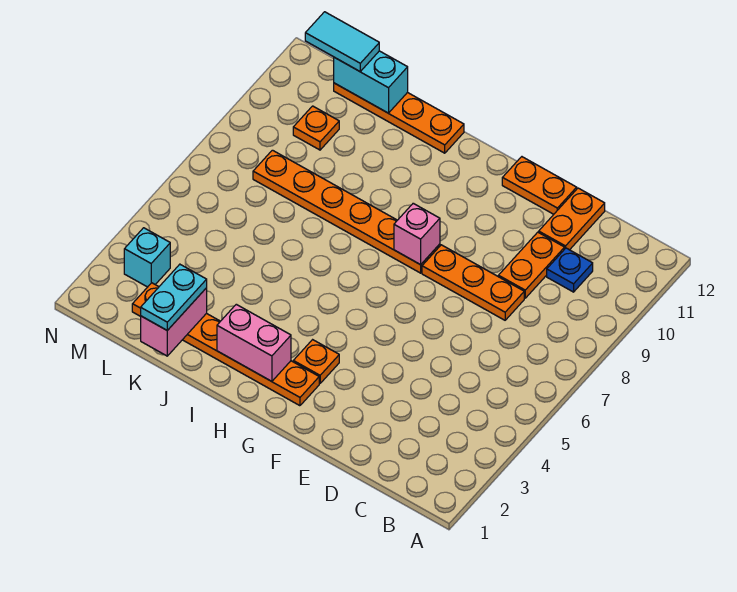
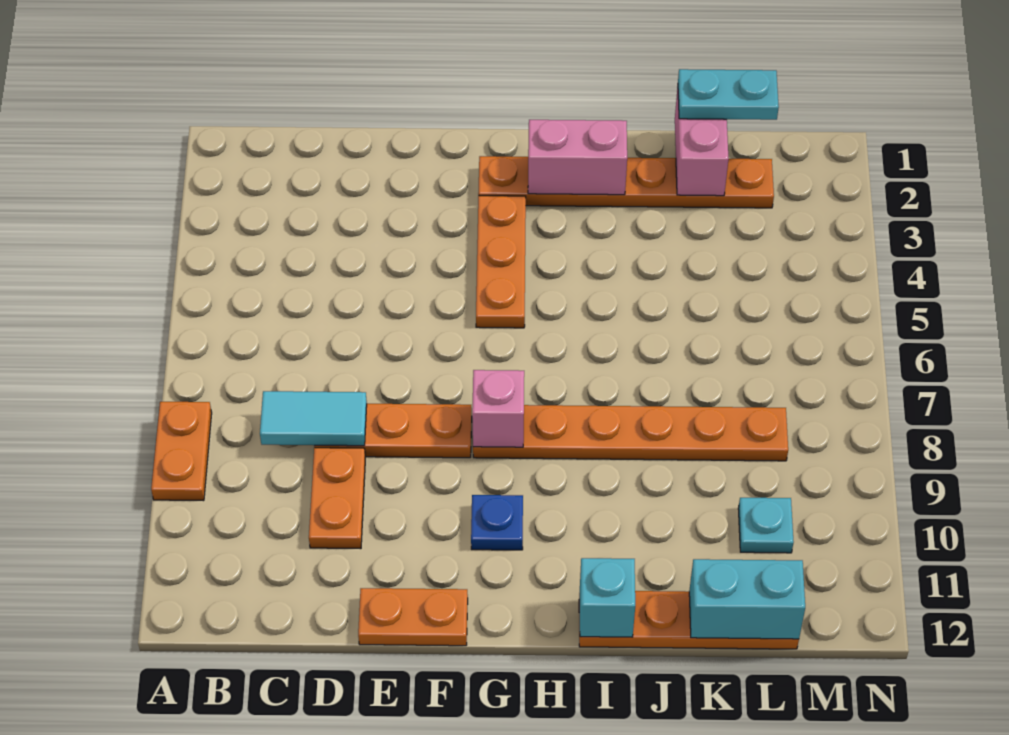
blue 1x1 plate [547,248,593,292] -> blue 1x1 plate moved to [471,495,523,550]
orange 1x2 plate [539,188,605,250] -> orange 1x2 plate moved to [151,402,212,501]
orange 1x1 plate [293,340,339,383] -> orange 1x3 plate [476,196,526,328]
cyan 1x2 plate [141,264,207,330] -> cyan 1x2 plate turned to [678,69,779,120]
orange 1x1 plate [293,106,339,150] -> cyan 1x1 plate [738,498,794,553]
cyan 1x2 tile [305,12,379,71] -> cyan 1x2 tile moved to [260,391,367,446]
cyan 1x1 brick [124,228,170,287] -> cyan 1x1 brick moved to [580,558,635,637]

